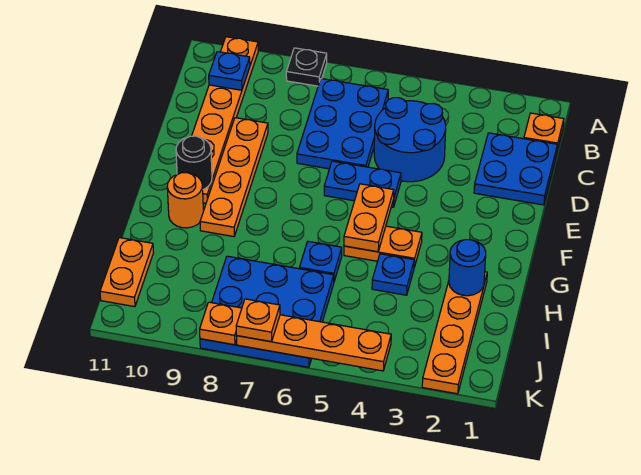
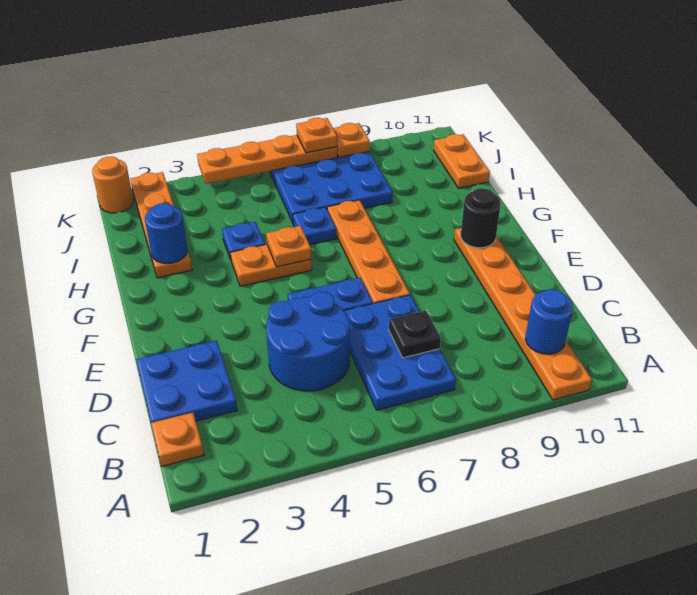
black 1x1 plate [286,48,327,86] -> black 1x1 plate moved to [389,310,441,358]
blue 1x1 plate [209,52,250,90] -> blue 1x1 round brick [525,290,573,354]
orange 1x4 plate [200,118,268,237] -> orange 1x4 plate moved to [327,200,410,304]
orange 1x2 plate [344,184,394,252] -> orange 1x1 plate [266,226,311,267]
orange 1x1 round brick [167,173,203,228] -> orange 1x1 round brick moved to [92,157,133,213]

